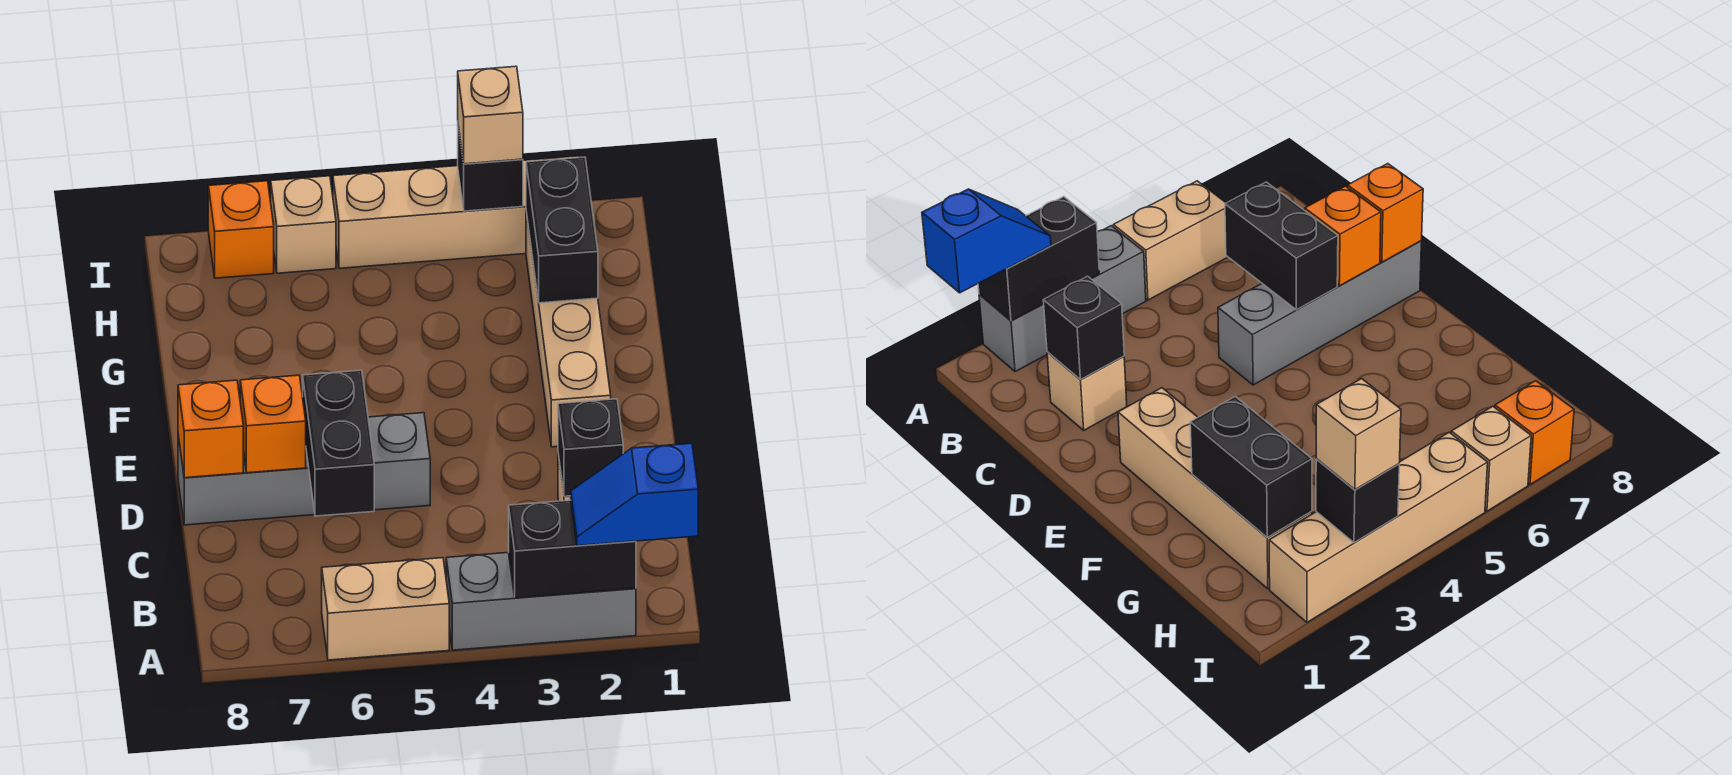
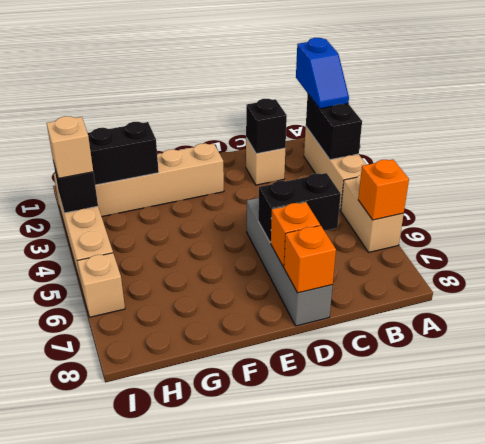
grey 1x3 brick [446,553,636,650] -> tan 1x3 brick [304,127,366,210]
orange 1x1 brick [208,181,274,278] -> orange 1x1 brick moved to [358,160,409,220]

